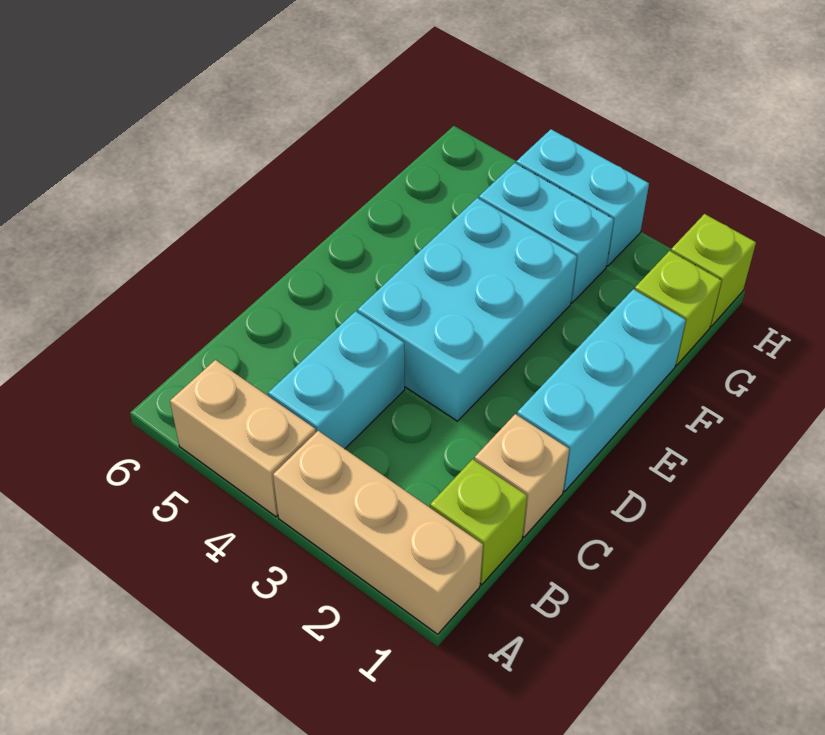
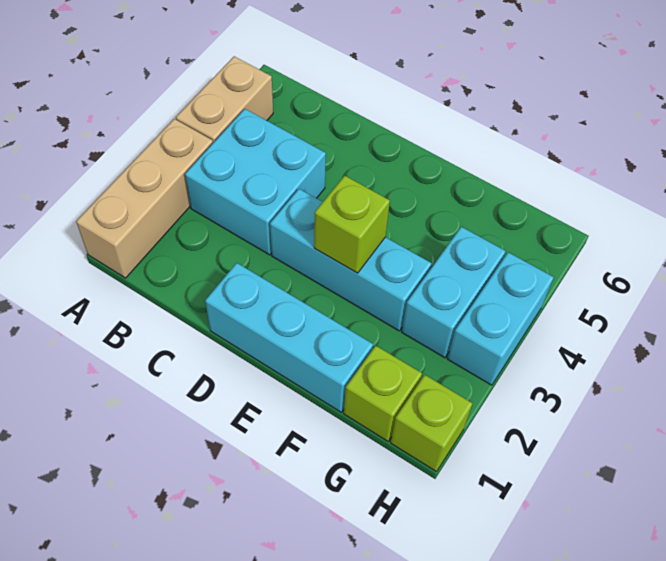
lime 1x1 brick [430,459,527,585] -> lime 1x1 brick moved to [314,176,390,273]
cyan 1x2 brick [268,311,405,449] -> cyan 2x2 brick [185,109,326,255]
tan 1x1 brick [474,414,569,537] -> none
cyan 2x3 brick [358,198,577,421] -> cyan 1x3 brick [270,189,432,331]

